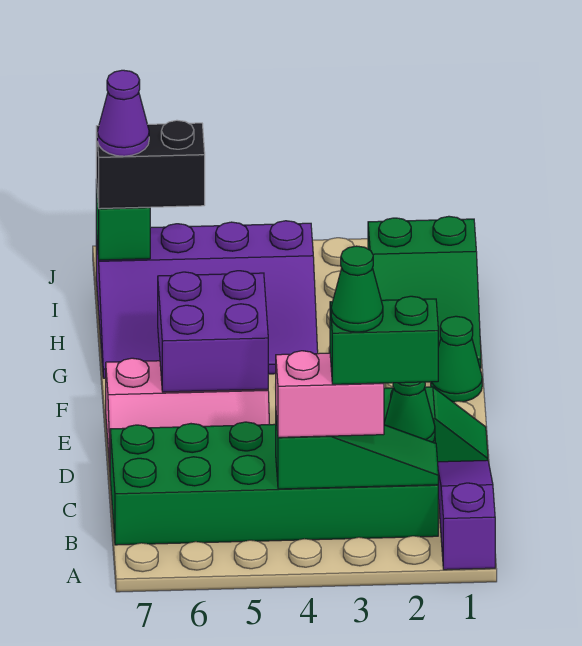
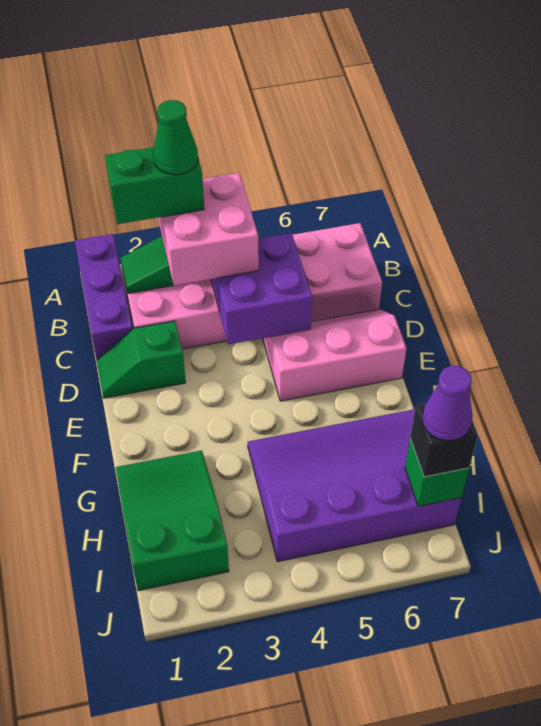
purple 1x3 slope [438,460,495,570] -> purple 1x3 brick [75,234,133,360]
green 2x6 brick [110,420,438,545] -> pink 2x6 brick [123,223,382,349]
pink 1x2 brick [276,351,384,437] -> pink 2x2 brick [158,173,259,285]
green 1x1 cone [384,382,435,442] -> none
purple 2x2 brick [158,271,268,392] -> purple 2x2 brick moved to [211,233,312,344]
green 1x1 cone [431,316,482,402] -> none
black 1x2 brick [96,120,205,209] -> black 1x1 brick [410,403,478,477]

